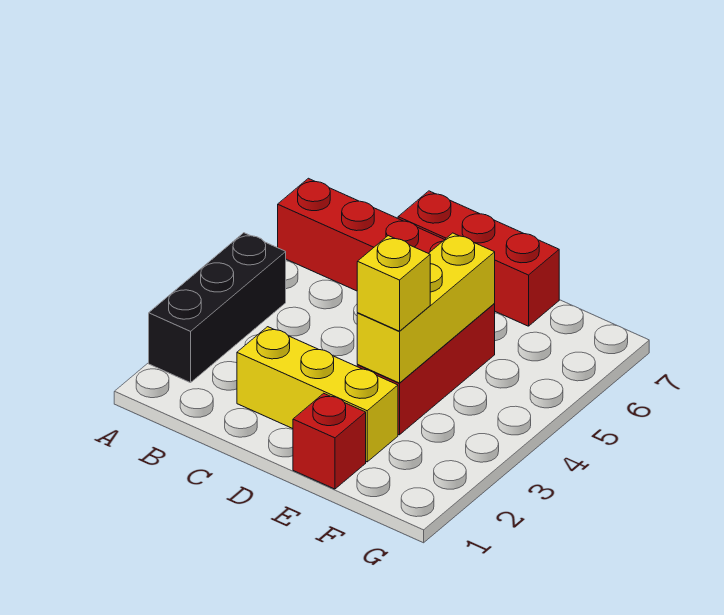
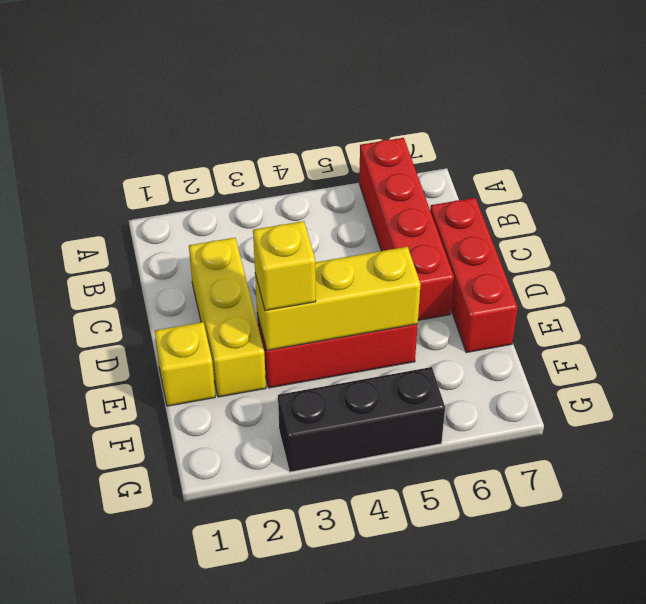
black 1x3 brick [149,233,286,383] -> black 1x3 brick moved to [278,367,445,472]
red 1x1 brick [293,393,366,489] -> yellow 1x1 brick [155,322,215,406]

